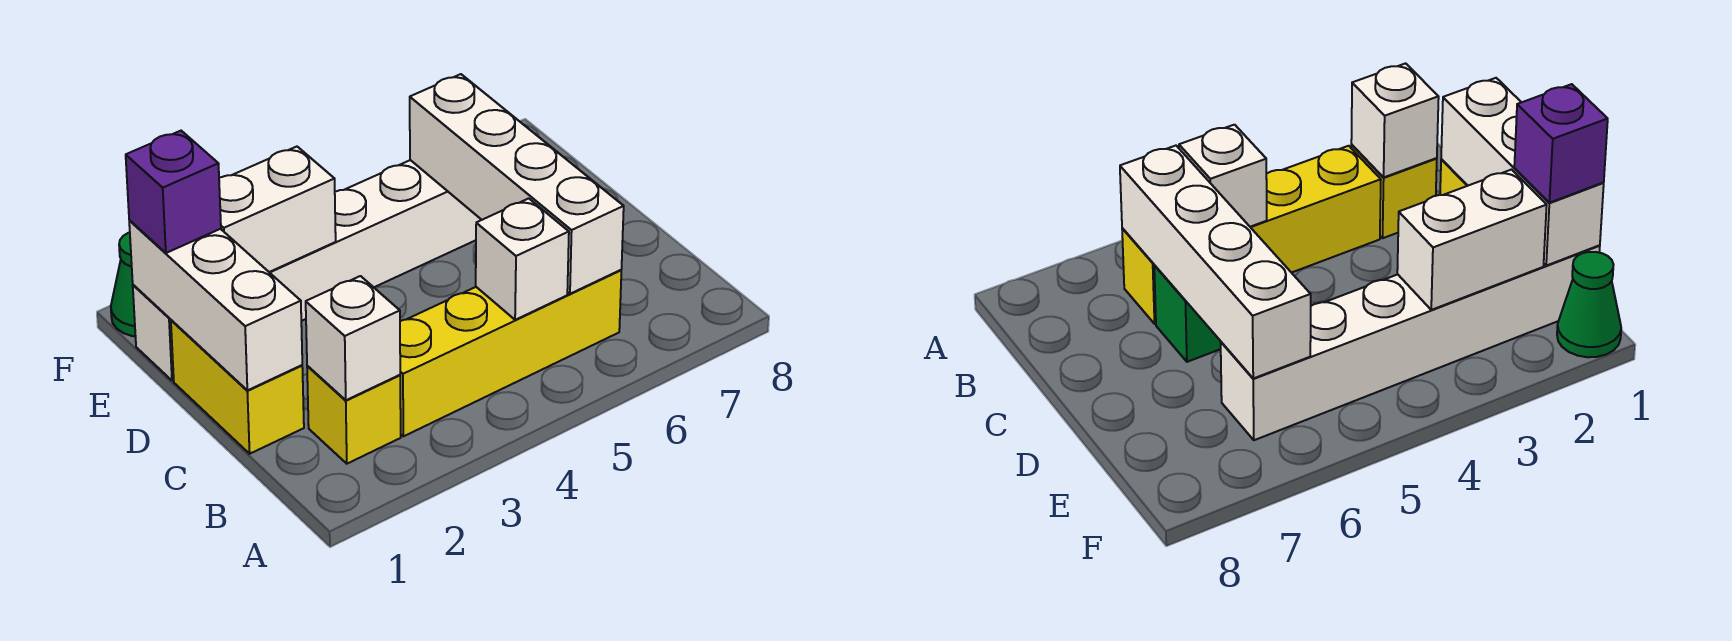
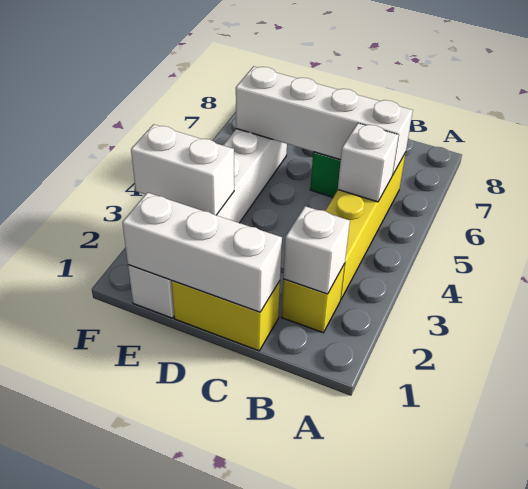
purple 1x1 brick [126,131,221,253] -> none
white 1x2 brick [219,147,336,272] -> white 1x2 brick turned to [131,124,234,215]
green 1x1 cone [111,232,135,336] -> none

